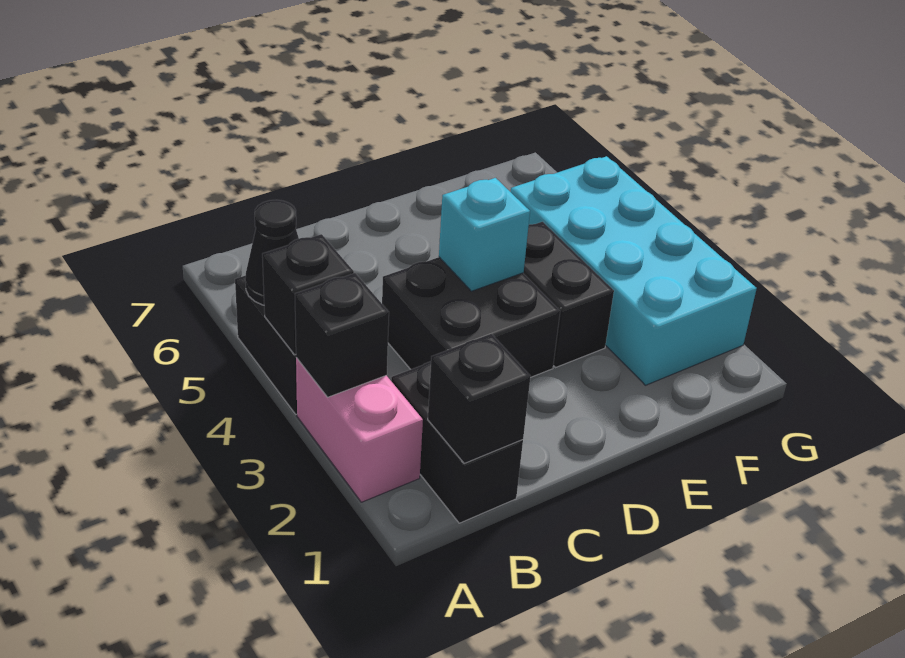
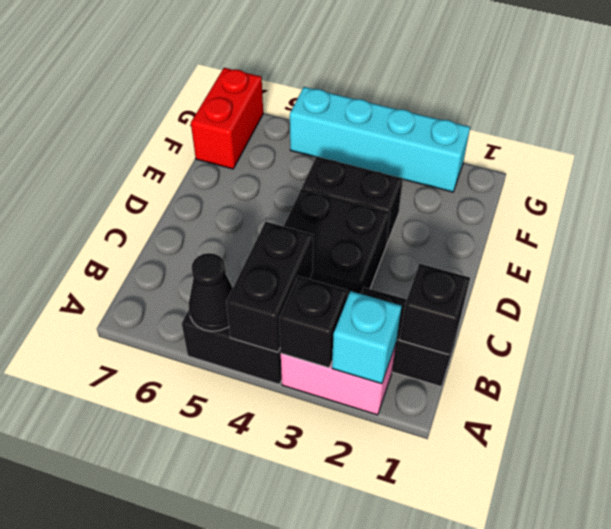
black 1x1 brick [262,234,354,355] -> black 1x2 brick [226,222,313,352]
cyan 1x1 brick [439,178,530,291] -> cyan 1x1 brick moved to [332,291,402,384]
cyan 2x4 brick [511,156,757,385] -> cyan 1x4 brick [290,87,470,192]
none -> red 1x2 brick [191,68,263,169]

